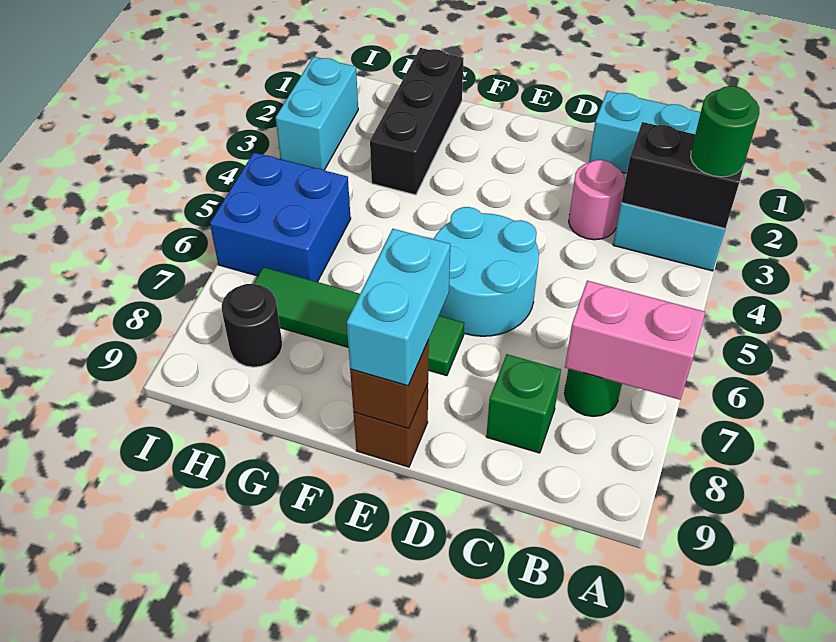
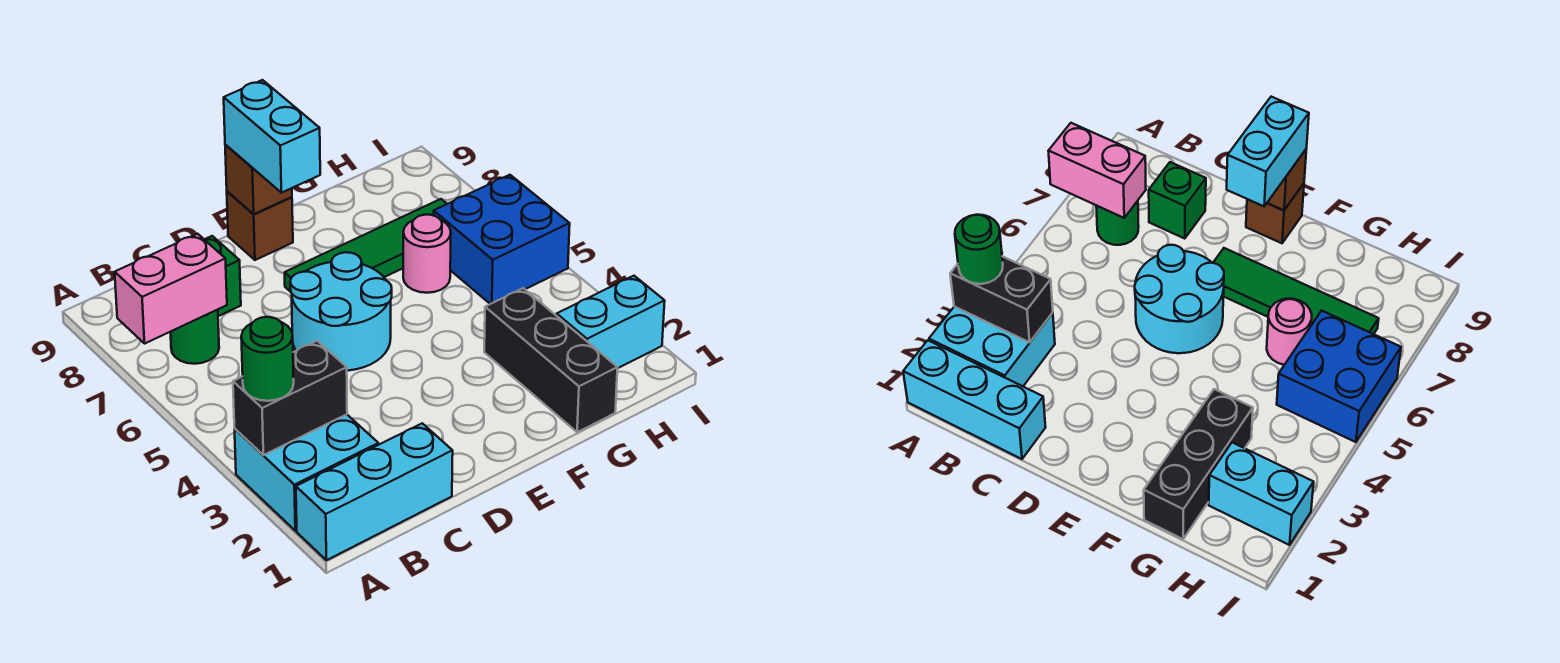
pink 1x1 round brick [569,160,625,240] -> pink 1x1 round brick moved to [403,215,451,293]
black 1x1 round brick [222,284,282,367] -> none
cyan 1x2 brick [276,57,358,170] -> cyan 1x2 brick turned to [557,276,665,368]

